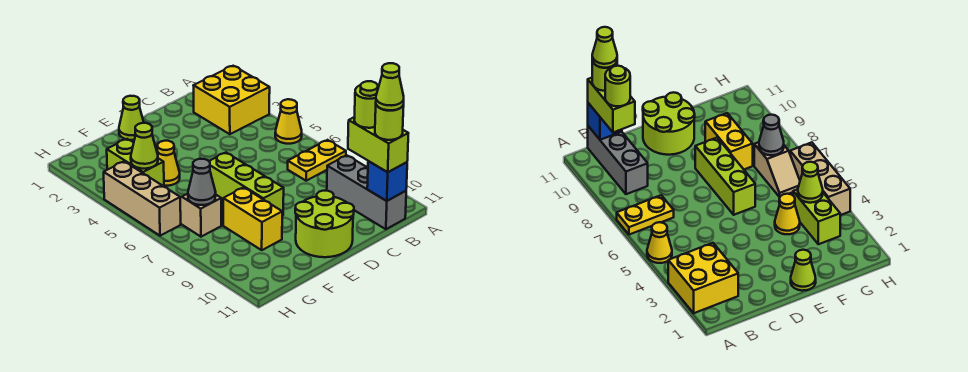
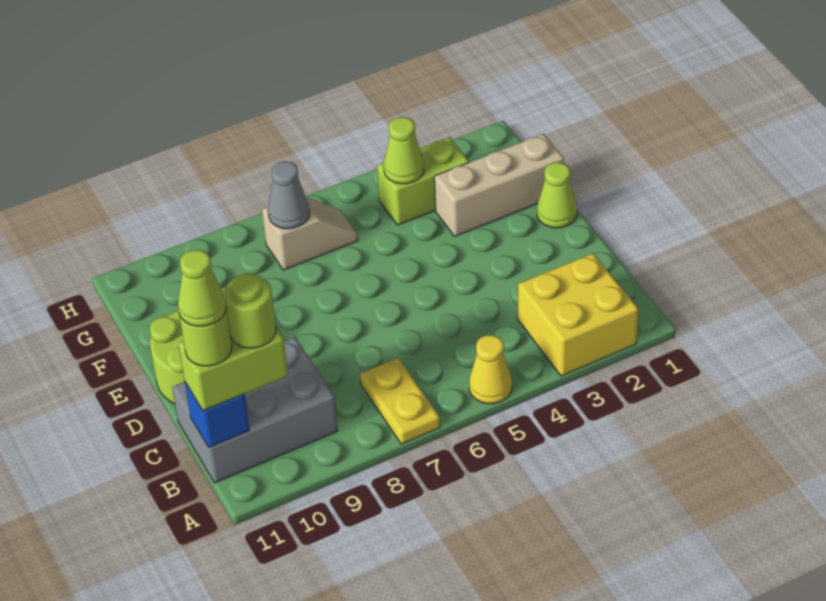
grey 1x3 brick [327,155,406,229] -> grey 2x3 brick [172,337,338,483]
lime 1x3 brick [209,153,284,216] -> none
yellow 1x1 cone [157,141,180,186] -> none
yellow 1x2 brick [223,187,282,250] -> none
tan 1x3 brick [104,161,181,236] -> tan 1x3 brick moved to [434,134,564,236]

